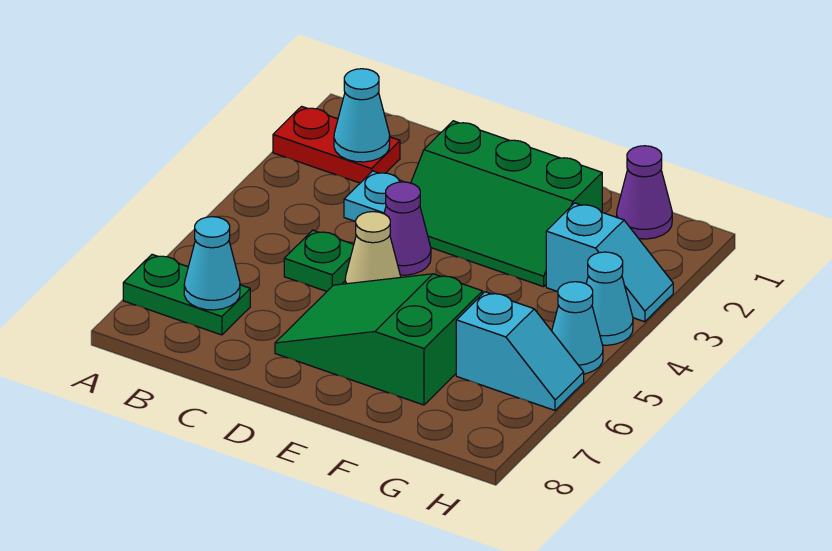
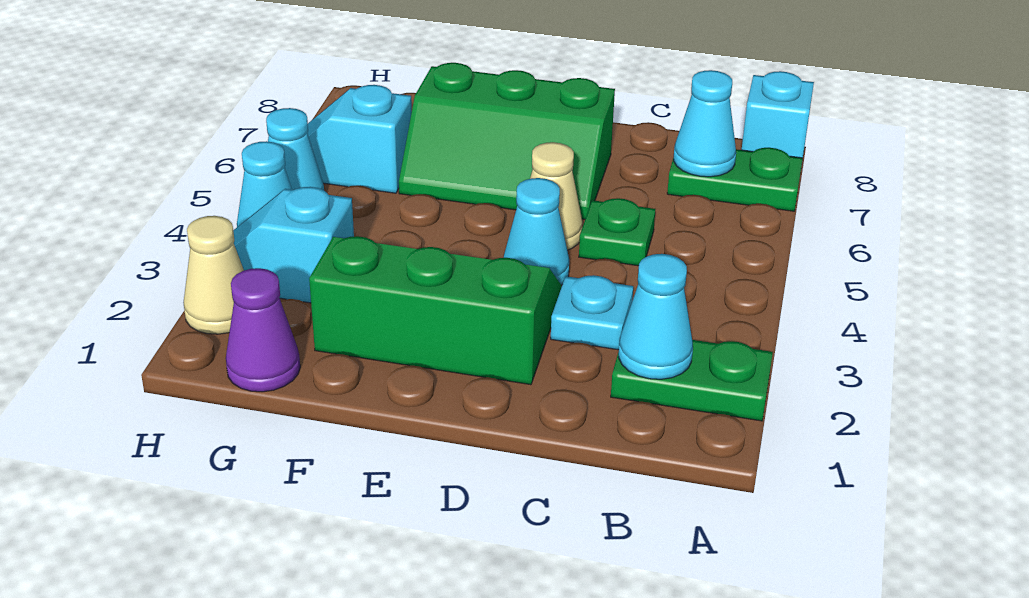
red 1x2 plate [273,106,400,183] -> green 1x2 plate [611,340,773,421]
none -> cyan 1x1 brick [742,71,814,160]
purple 1x1 cone [384,182,431,275] -> cyan 1x1 cone [503,178,569,285]
green 2x3 slope [275,274,483,405] -> green 2x3 slope turned to [399,63,615,219]
none -> tan 1x1 cone [183,216,244,334]

